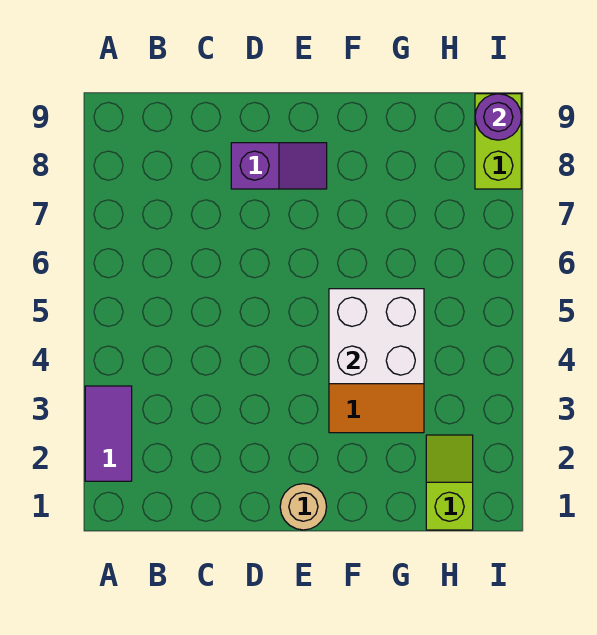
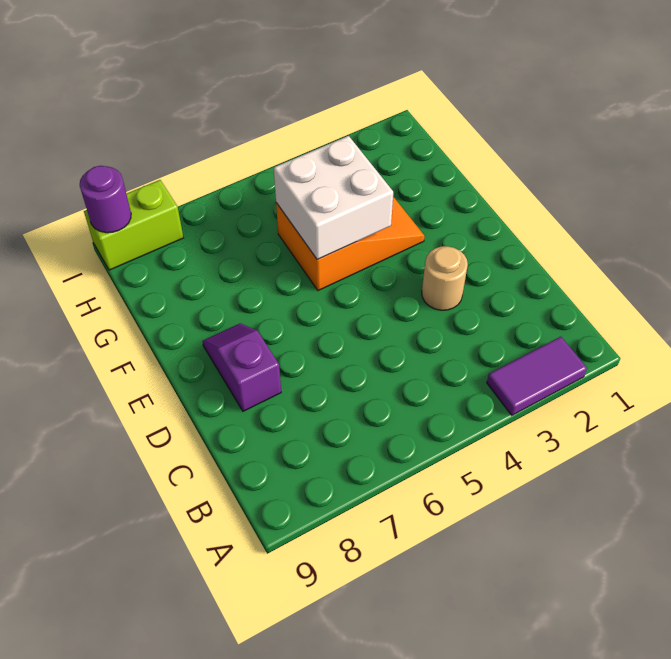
tan 1x1 round brick [280,484,327,530] -> tan 1x1 round brick moved to [422,246,468,310]
lime 1x2 slope [426,435,473,530] -> none

